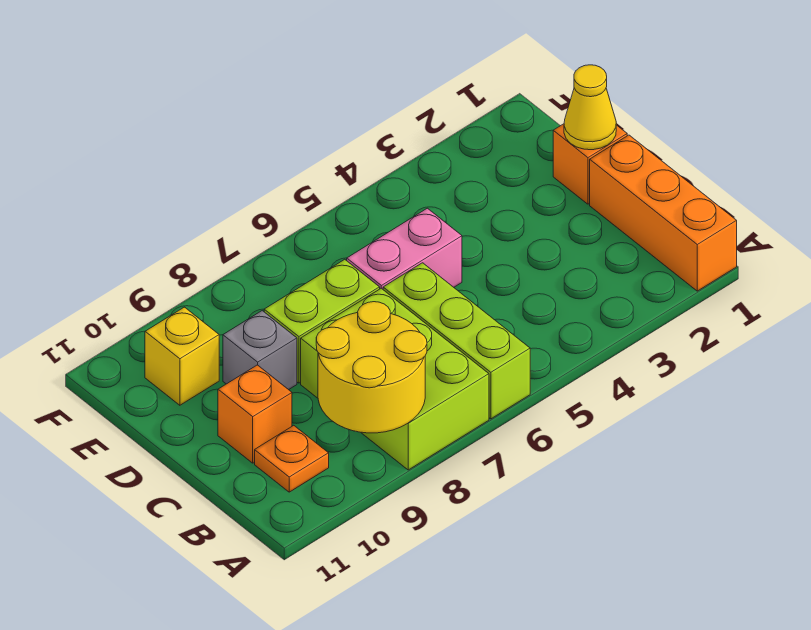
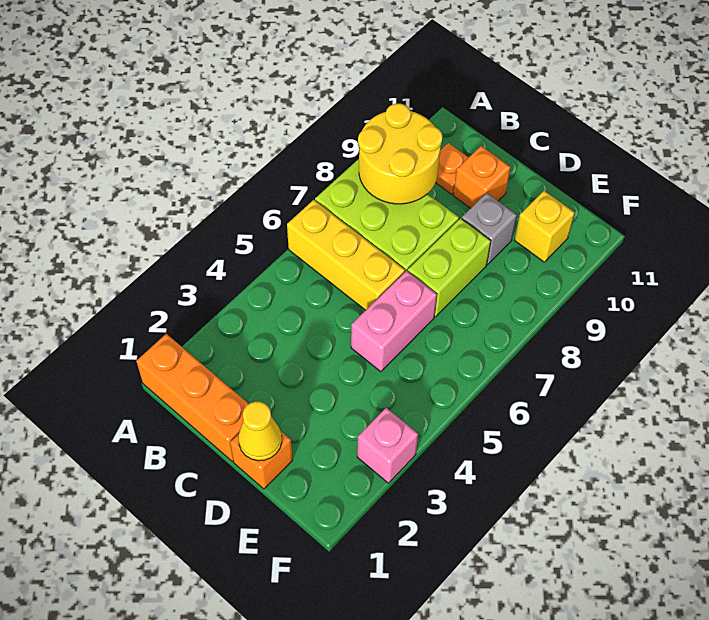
lime 1x3 brick [383,263,530,419] -> yellow 1x3 brick [287,200,405,310]
none -> pink 1x1 brick [357,408,418,483]

